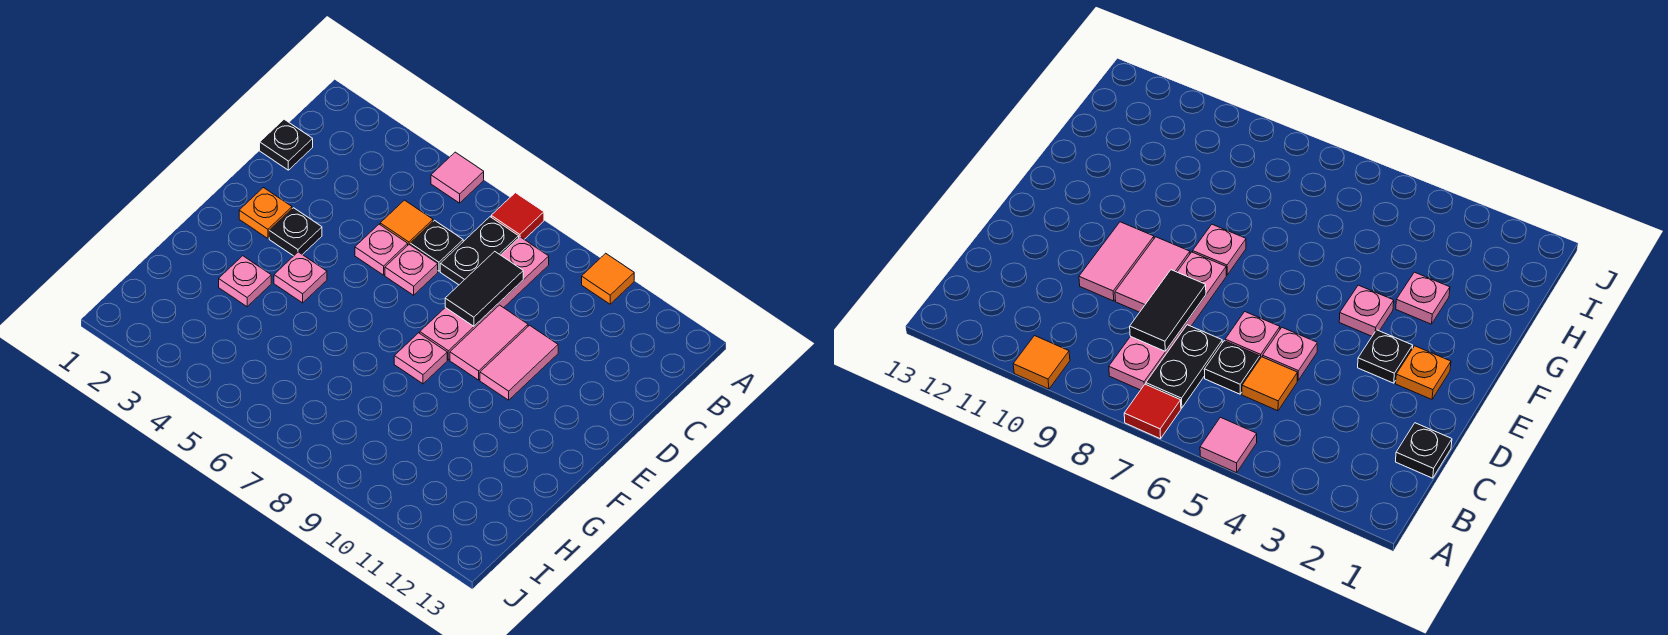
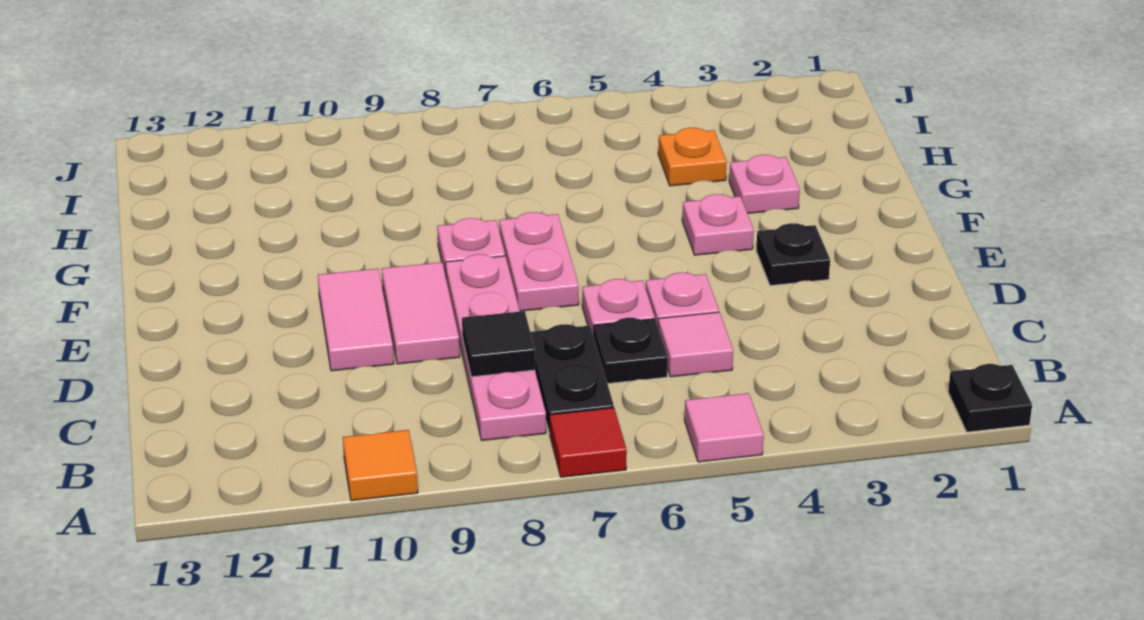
black 1x1 plate [260,119,313,170] -> black 1x1 plate moved to [948,364,1032,432]
orange 1x1 tile [380,200,433,245] -> pink 1x1 tile [658,312,733,377]
black 1x2 tile [445,251,523,326] -> black 1x1 tile [462,311,535,377]
orange 1x1 plate [239,188,292,238] -> orange 1x1 plate moved to [658,128,727,186]
none -> pink 1x2 plate [499,212,579,311]

